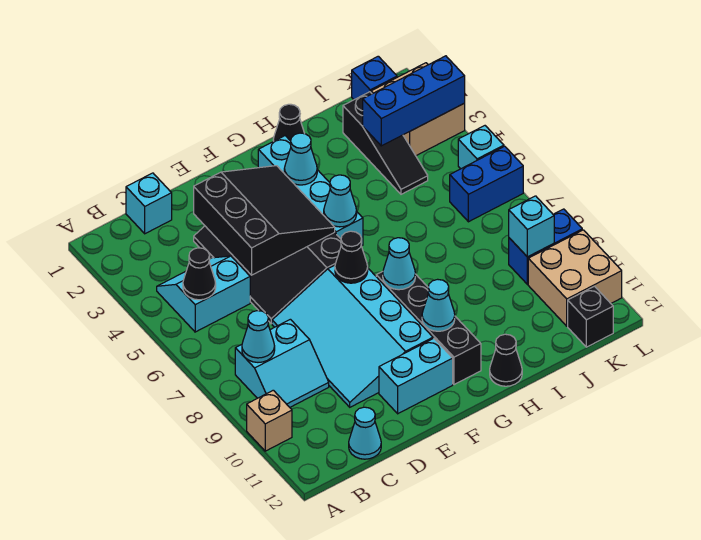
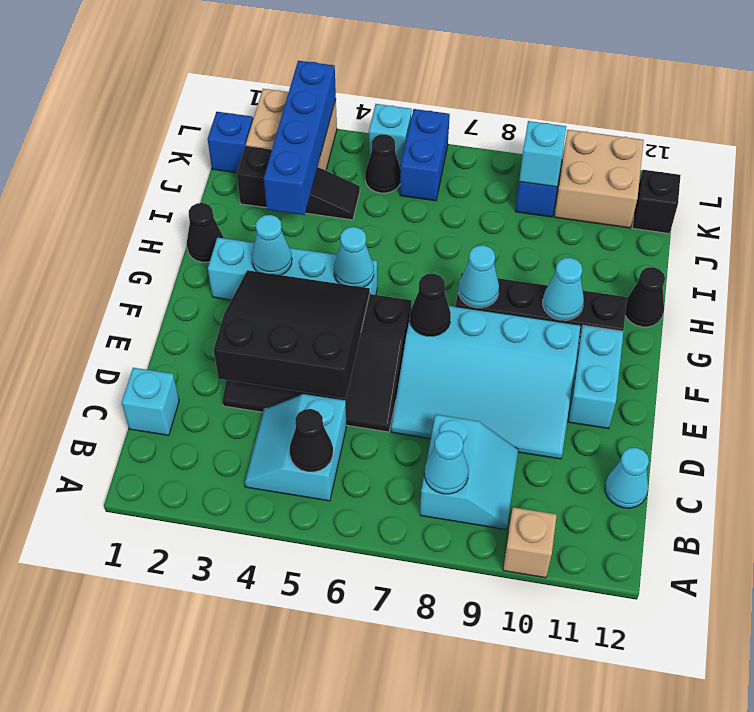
blue 1x3 brick [363,56,465,146] -> blue 1x4 brick [264,61,336,215]
none -> black 1x1 cone [365,134,401,193]

